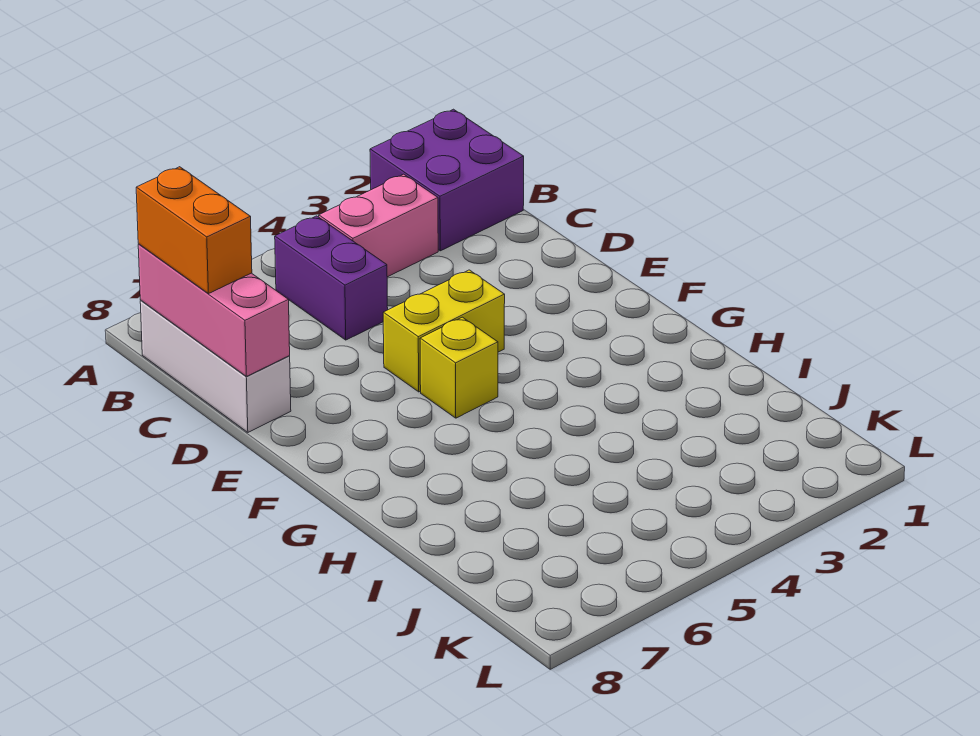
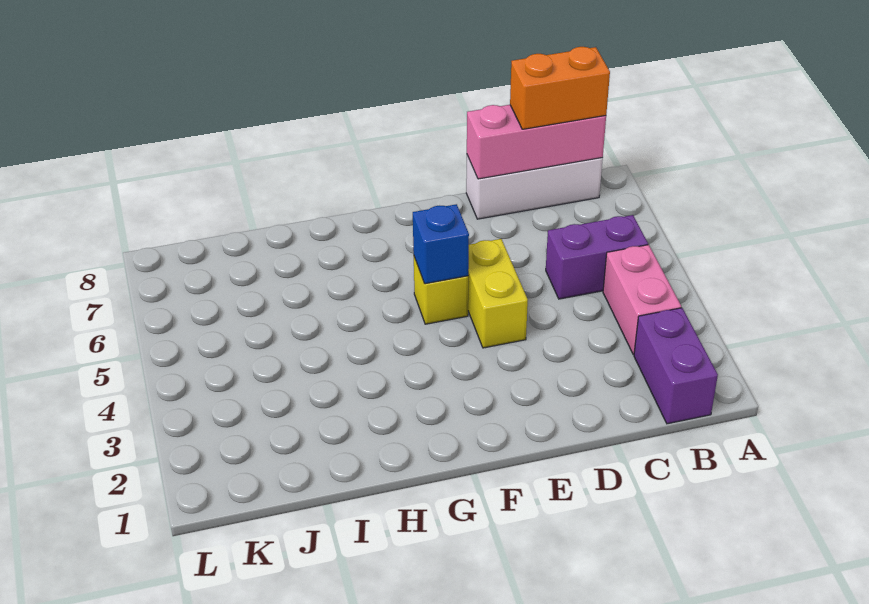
purple 2x2 brick [370,109,524,251] -> purple 1x2 brick [634,308,718,424]
none -> blue 1x1 brick [413,204,469,284]

